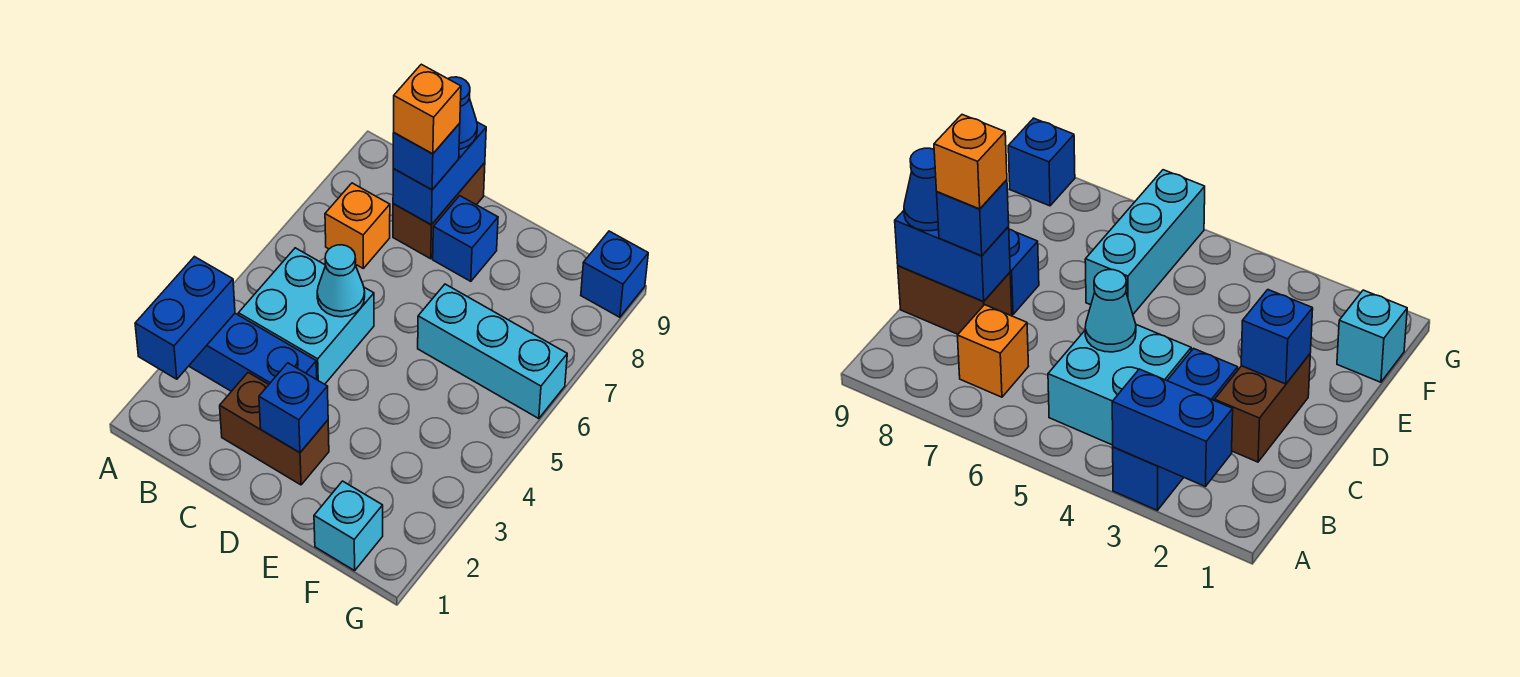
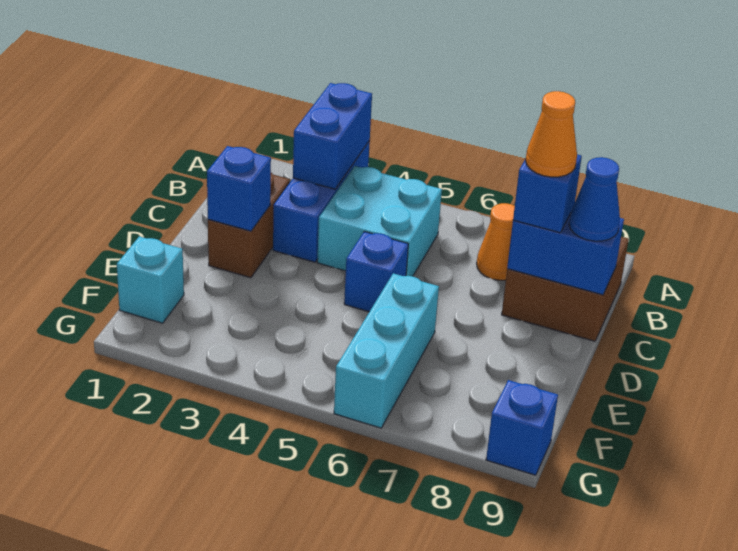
blue 1x2 brick [135,257,235,379] -> blue 1x2 brick turned to [293,83,372,189]
orange 1x1 brick [325,183,390,268] -> orange 1x1 cone [477,203,515,280]
cyan 1x1 cone [317,245,365,317] -> none
brown 1x2 brick [393,163,485,259] -> brown 2x2 brick [502,237,629,341]
orange 1x1 brick [394,64,461,154] -> orange 1x1 cone [526,91,577,177]
blue 1x1 brick [433,196,498,281] -> blue 1x1 brick moved to [344,231,408,312]

